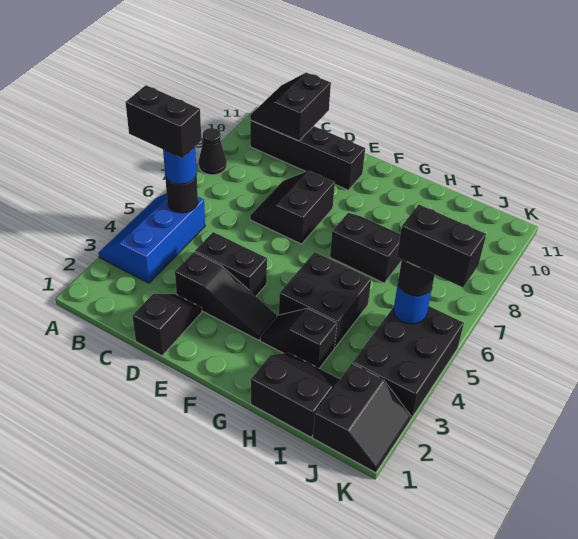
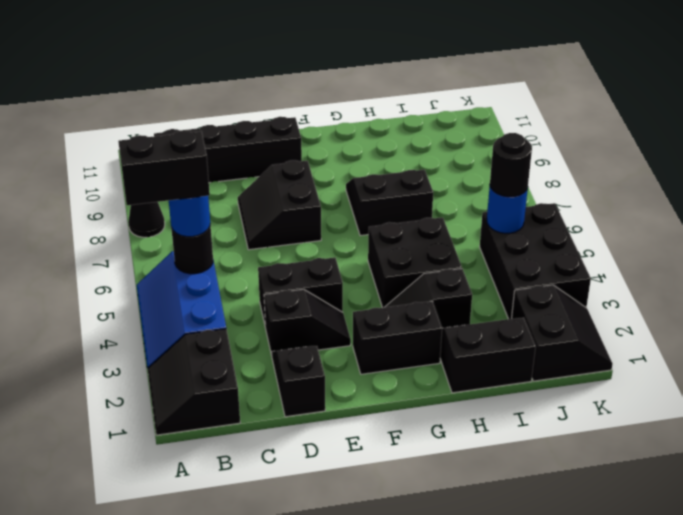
black 2x2 slope [250,73,331,141] -> black 2x2 slope moved to [147,329,240,435]
black 1x3 slope [175,252,277,340] -> black 1x2 slope [264,289,351,355]
black 1x2 brick [397,205,486,287] -> black 1x2 brick moved to [353,301,442,374]

